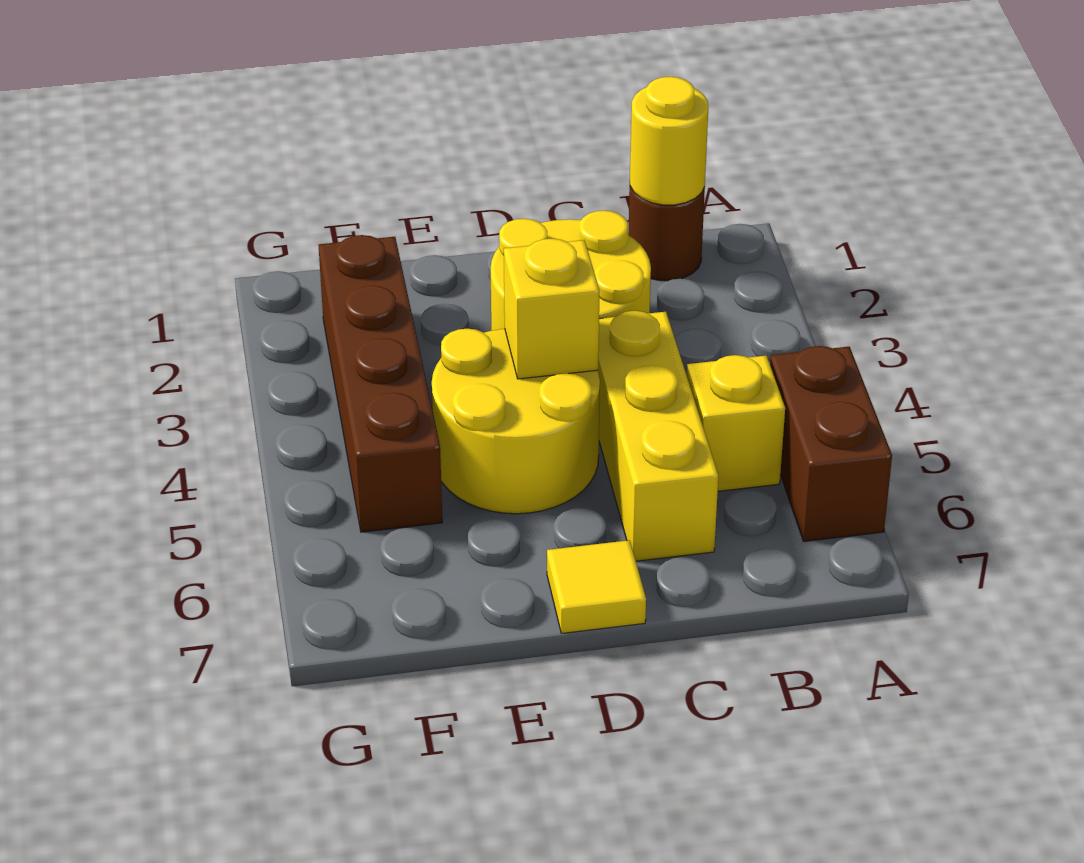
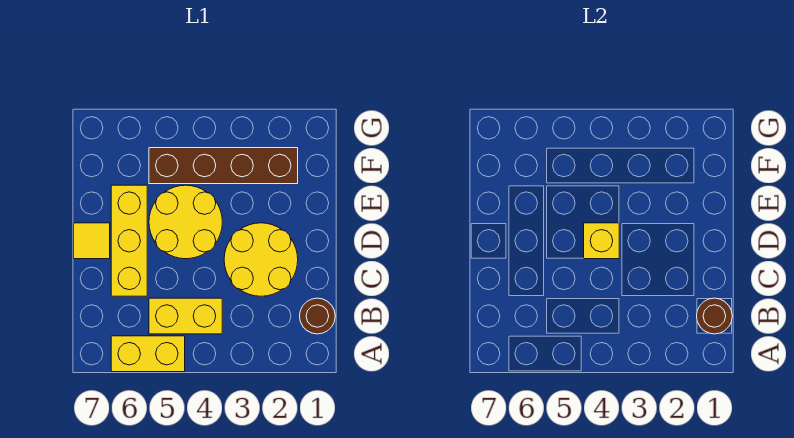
brown 1x2 brick [770,346,892,541] -> yellow 1x2 brick [111,336,185,372]
yellow 1x1 round brick [630,77,708,205] -> brown 1x1 round brick [697,298,732,334]
yellow 1x1 brick [687,355,785,491] -> yellow 1x2 brick [149,298,222,334]
yellow 1x3 brick [598,311,718,561] -> yellow 1x3 brick turned to [111,185,147,296]

